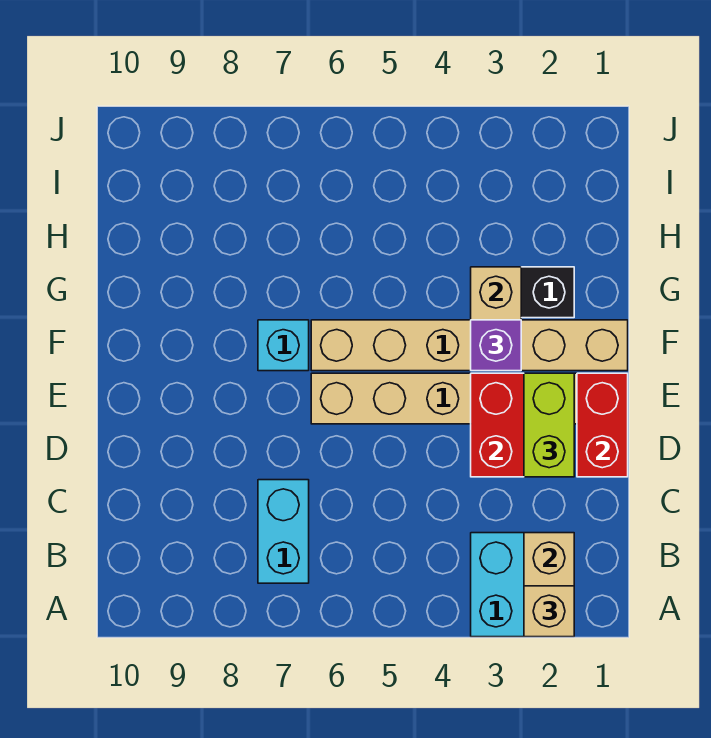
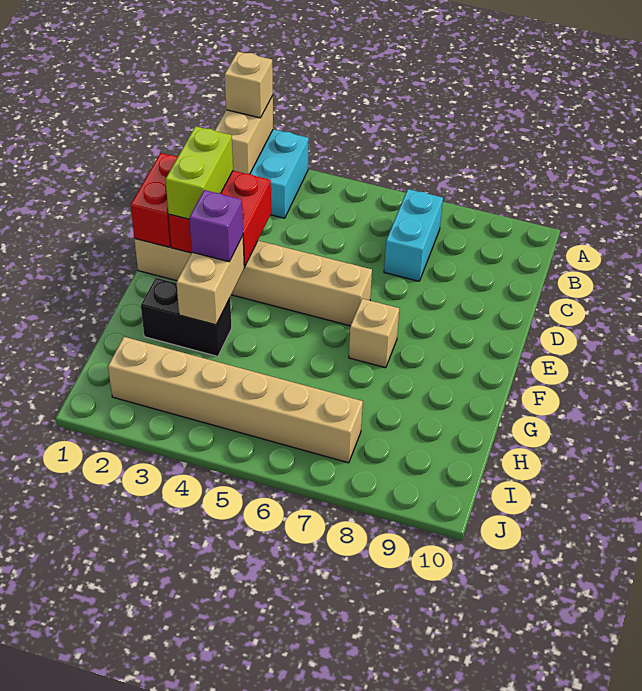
tan 1x6 brick [311,320,628,371] -> tan 1x6 brick moved to [108,337,363,463]
cyan 1x1 brick [258,320,309,371] -> tan 1x1 brick [349,299,399,368]

